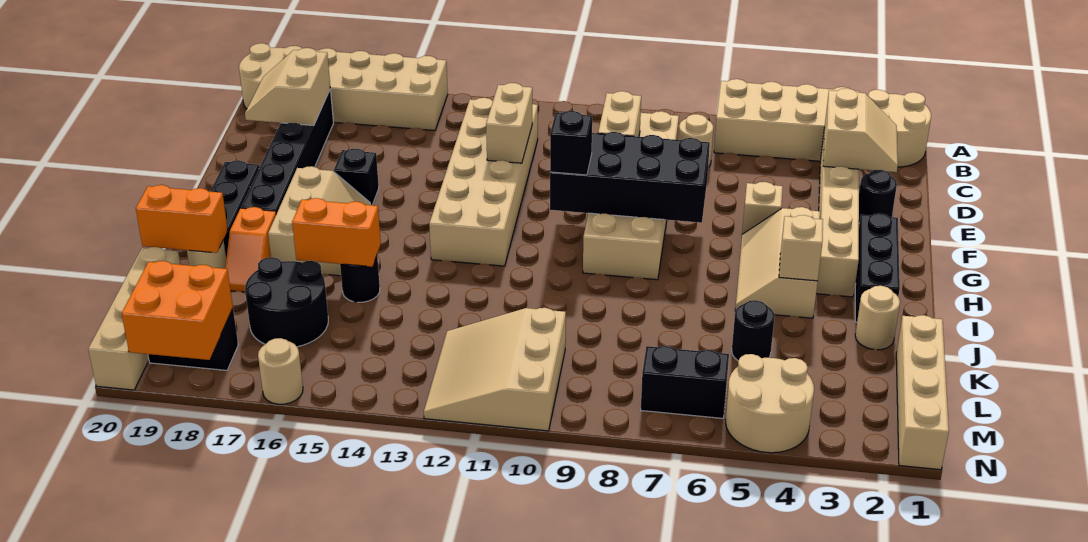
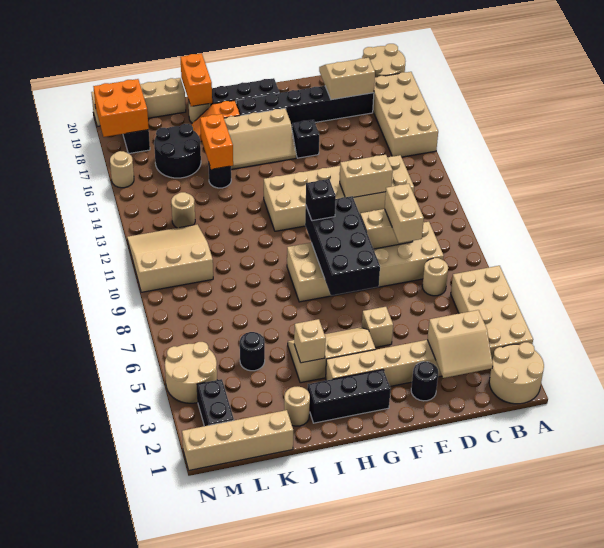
none -> tan 1x2 brick [385,184,424,243]
none -> tan 1x1 round brick [171,192,195,228]
black 1x2 brick [641,346,729,418] -> black 1x2 brick moved to [197,379,234,426]

